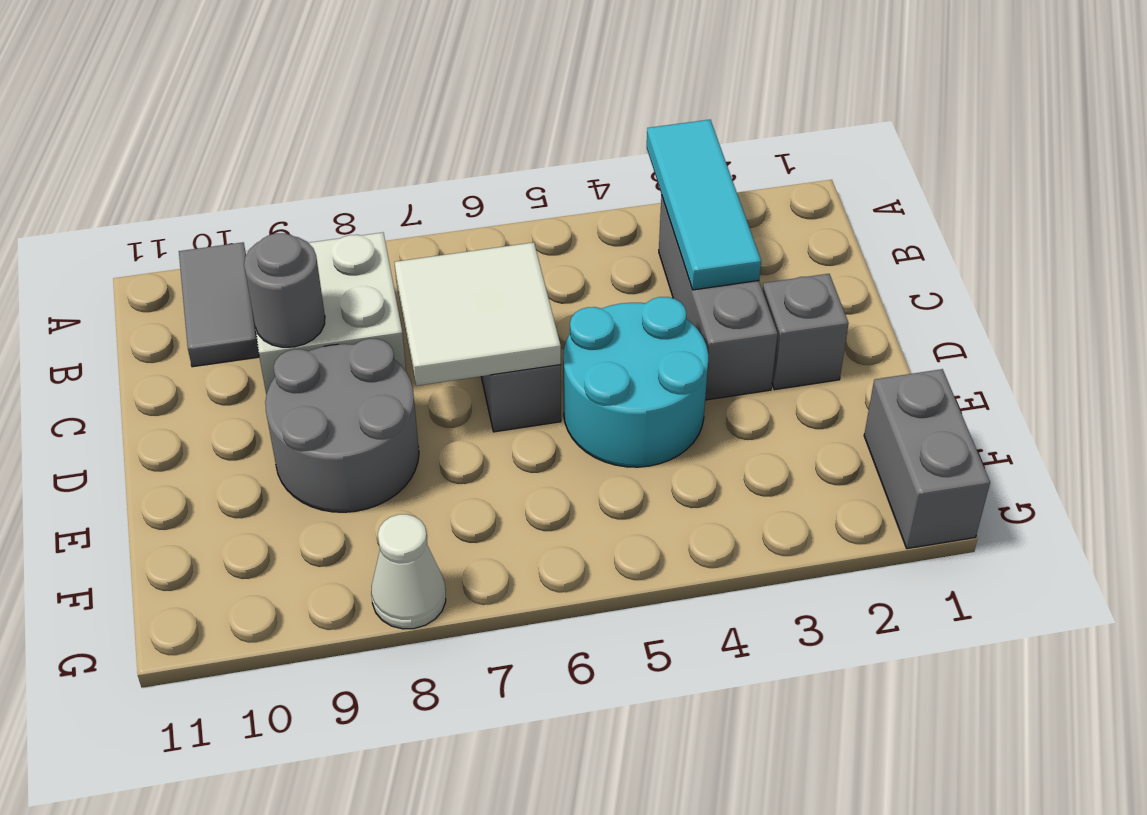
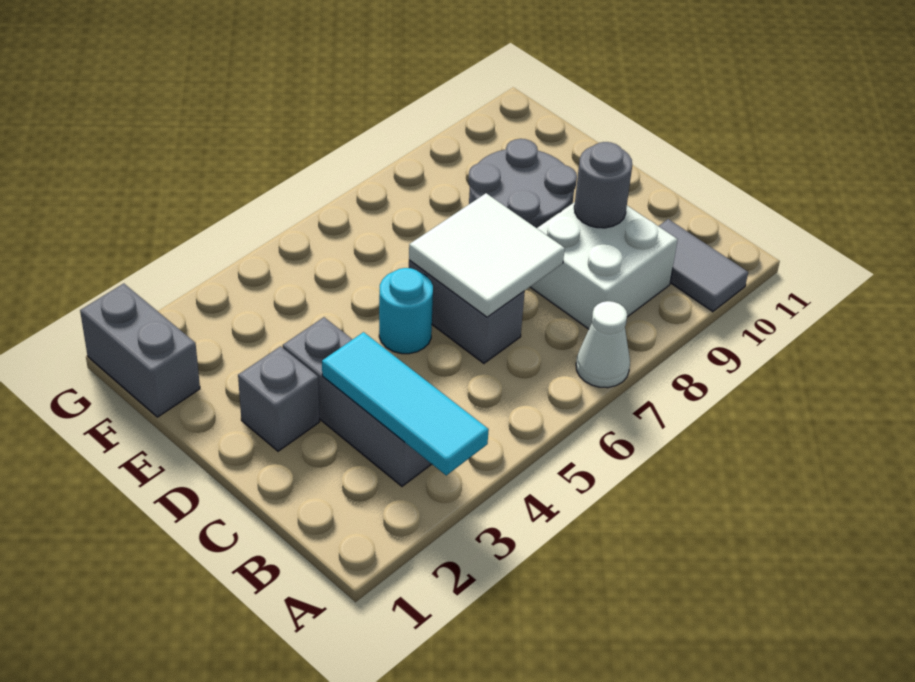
cyan 2x2 round brick [563,297,708,467] -> cyan 1x1 round brick [379,268,433,354]
white 1x1 cone [371,514,446,629] -> white 1x1 cone moved to [576,301,630,388]

